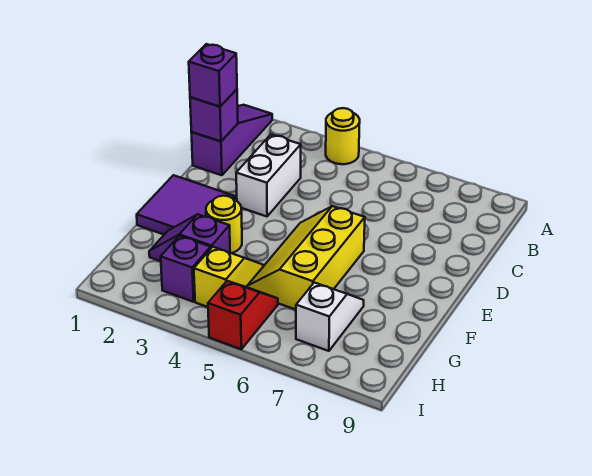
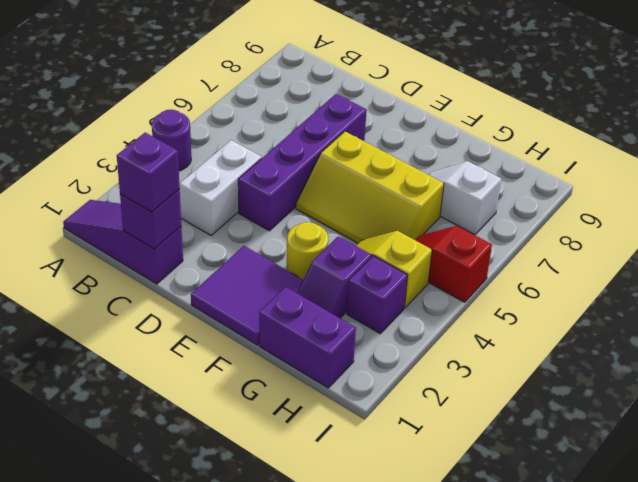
yellow 1x1 round brick [326,108,360,164] -> purple 1x1 round brick [152,110,191,171]
white 1x2 brick [236,135,301,216] -> white 1x2 brick turned to [179,140,261,235]
none -> purple 1x4 brick [238,94,367,231]
none -> purple 1x2 brick [259,287,356,388]

